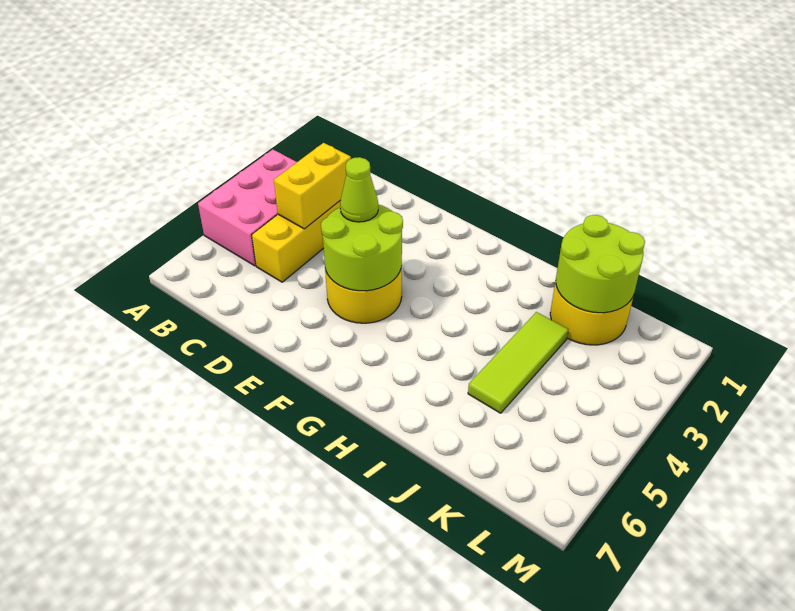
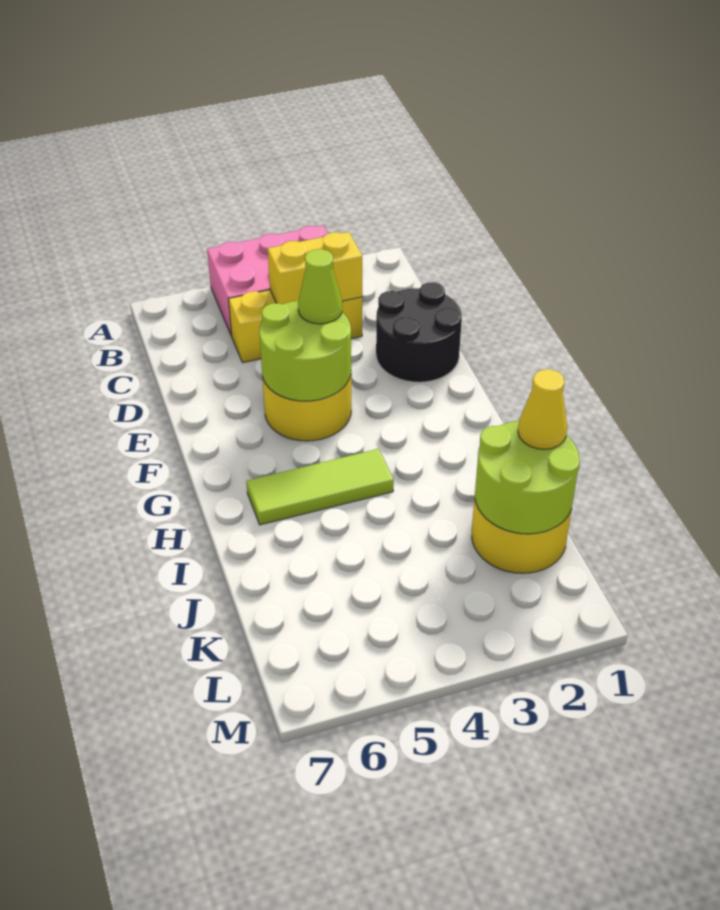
none -> black 2x2 round brick [376,282,462,382]
none -> yellow 1x1 cone [518,369,567,449]
lime 1x3 tile [468,312,568,413] -> lime 1x3 tile moved to [246,449,394,525]

